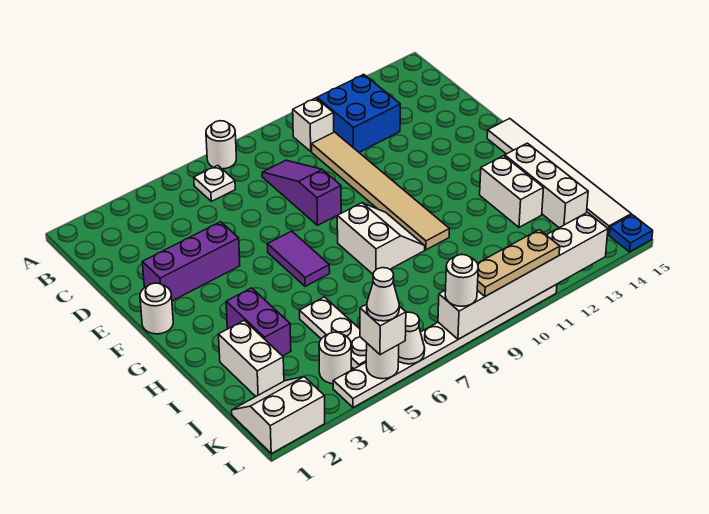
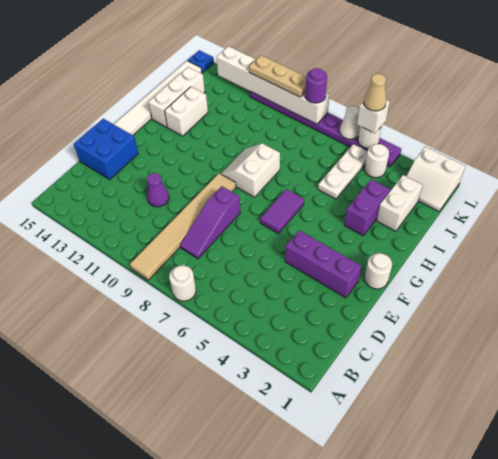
white 1x1 plate [194,165,235,201] -> none
white 1x1 brick [293,98,334,151] -> none
blue 2x2 brick [317,75,400,152] -> blue 2x2 brick moved to [74,119,138,179]
tan 1x6 tile [311,132,449,250] -> tan 1x6 tile moved to [130,173,236,280]
none -> purple 1x1 cone [147,173,169,207]
white 1x8 plate [333,284,557,408] -> purple 1x8 plate [250,91,401,167]
white 1x1 cone [367,268,399,321] -> tan 1x1 cone [364,74,386,111]
white 1x1 round brick [445,255,478,306] -> purple 1x1 round brick [305,68,327,103]

